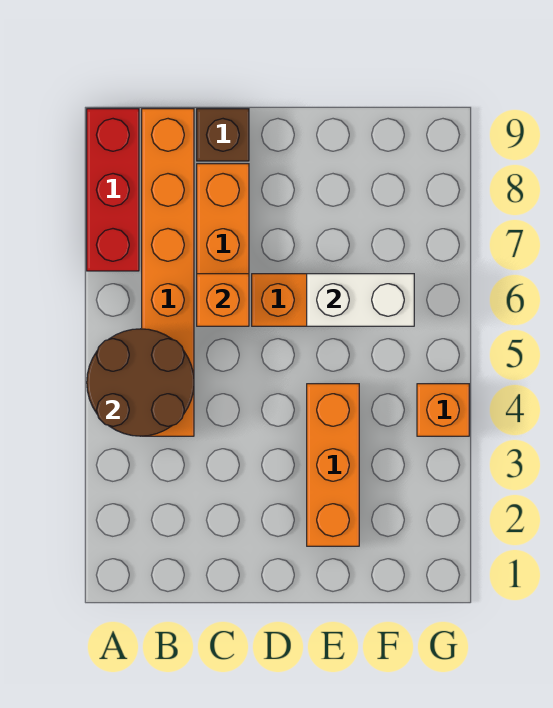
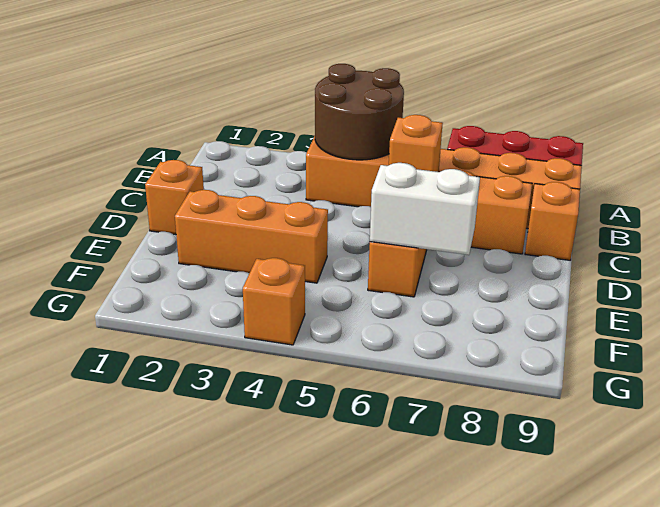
brown 1x1 brick [197,109,249,161] -> orange 1x1 brick [525,182,580,260]
none -> orange 1x1 brick [145,160,204,235]
white 1x2 brick [307,274,414,326] -> white 1x2 brick turned to [370,163,480,255]

